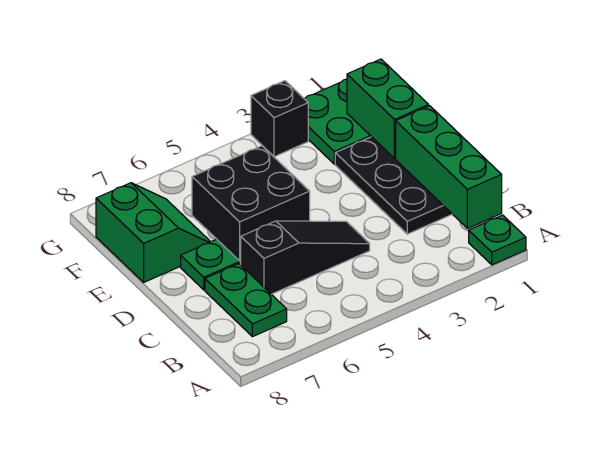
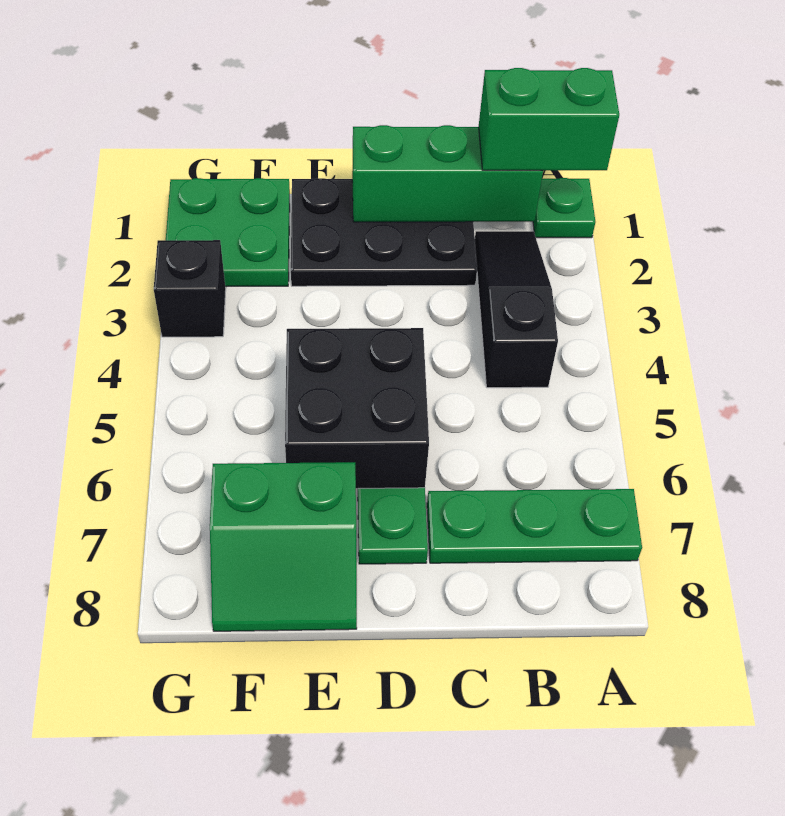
green 1x2 plate [205,264,287,337] -> green 1x3 plate [427,489,642,563]
black 1x3 slope [241,221,370,294] -> black 1x3 slope moved to [475,231,558,388]
green 1x2 brick [347,59,429,158] -> green 1x2 brick moved to [479,68,619,170]
green 2x2 slope [96,183,210,282] -> green 2x2 slope turned to [210,462,357,631]

